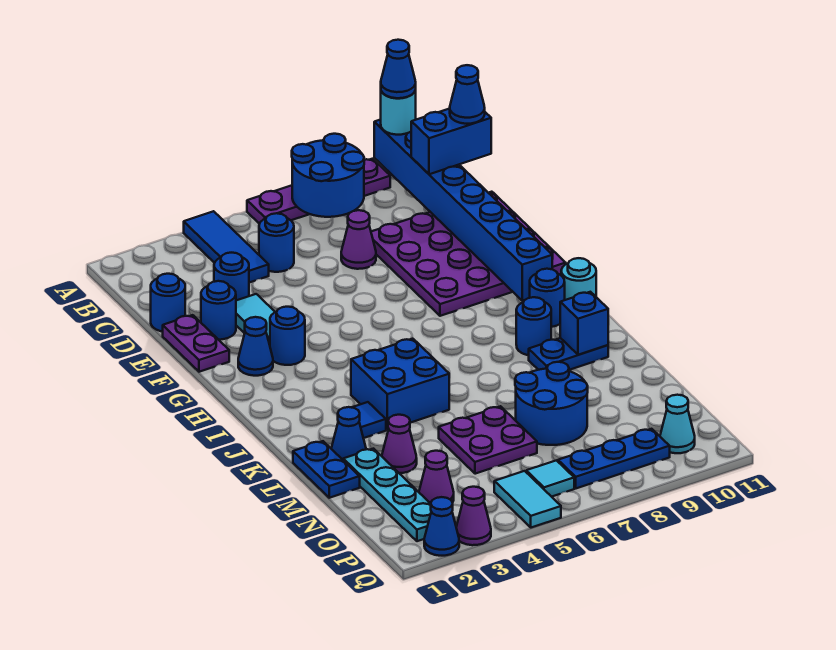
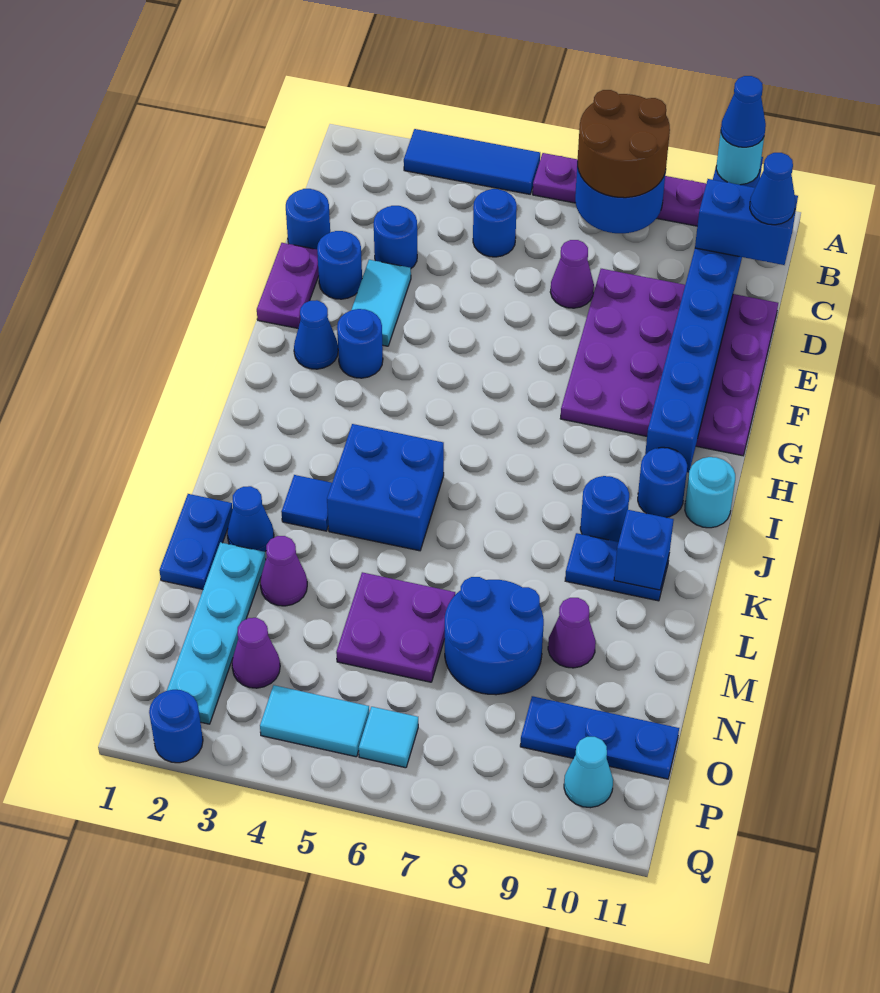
blue 1x3 tile [184,211,269,283] -> blue 1x3 tile turned to [404,129,540,194]
none -> brown 2x2 round brick [577,90,670,198]
cyan 1x2 tile [494,471,561,528] -> cyan 1x2 tile turned to [260,685,369,757]
blue 1x3 plate [558,429,670,488] -> blue 1x3 plate moved to [520,696,679,779]
blue 1x1 cone [424,497,459,556] -> blue 1x1 round brick [149,690,203,763]
purple 1x1 cone [456,487,491,545] -> purple 1x1 cone moved to [548,598,596,668]

